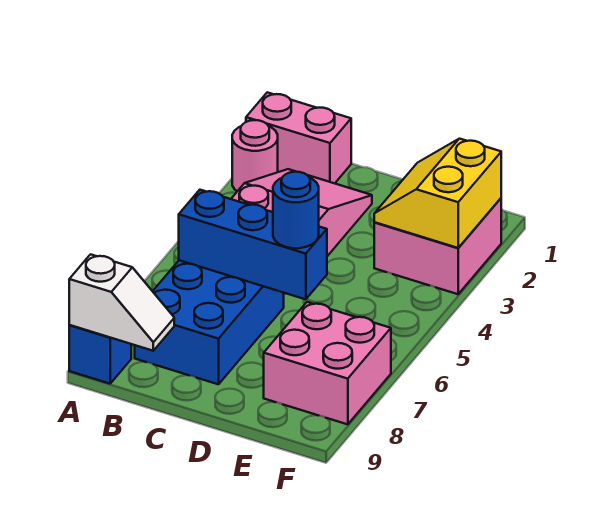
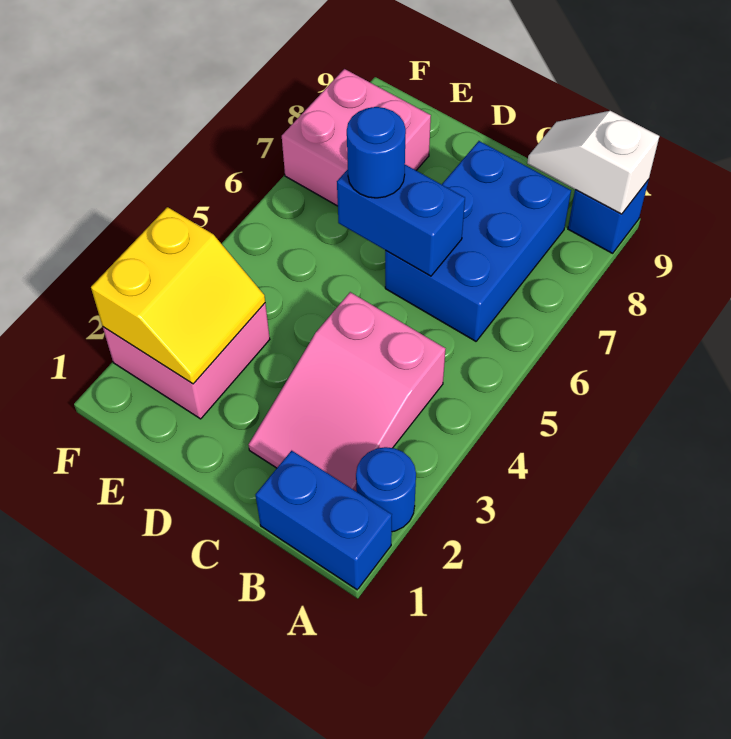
pink 1x2 brick [246,92,351,183] -> blue 1x2 brick [256,451,392,590]
pink 1x1 round brick [232,120,278,191] -> blue 1x1 round brick [356,447,416,532]
blue 1x3 brick [179,190,327,299] -> blue 1x2 brick [337,165,465,276]

